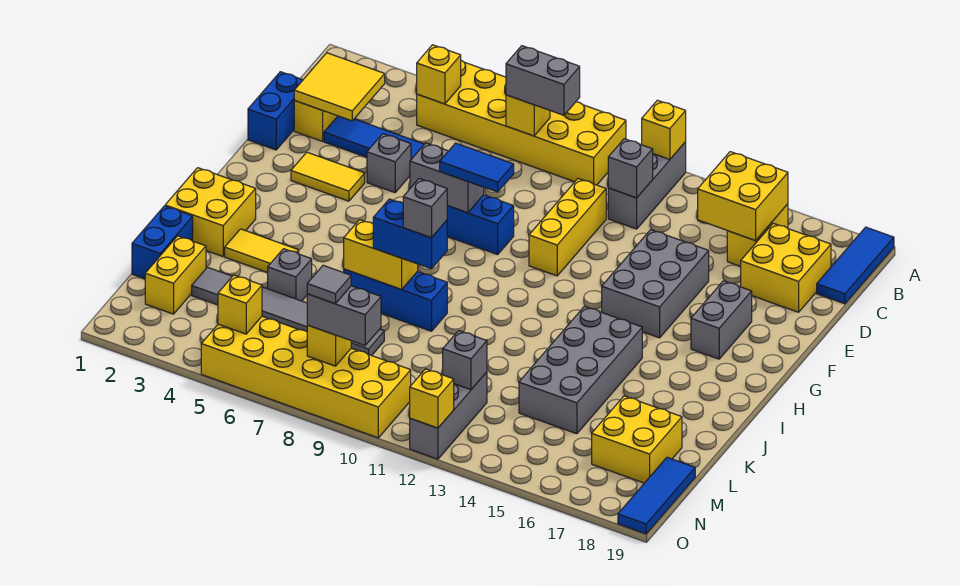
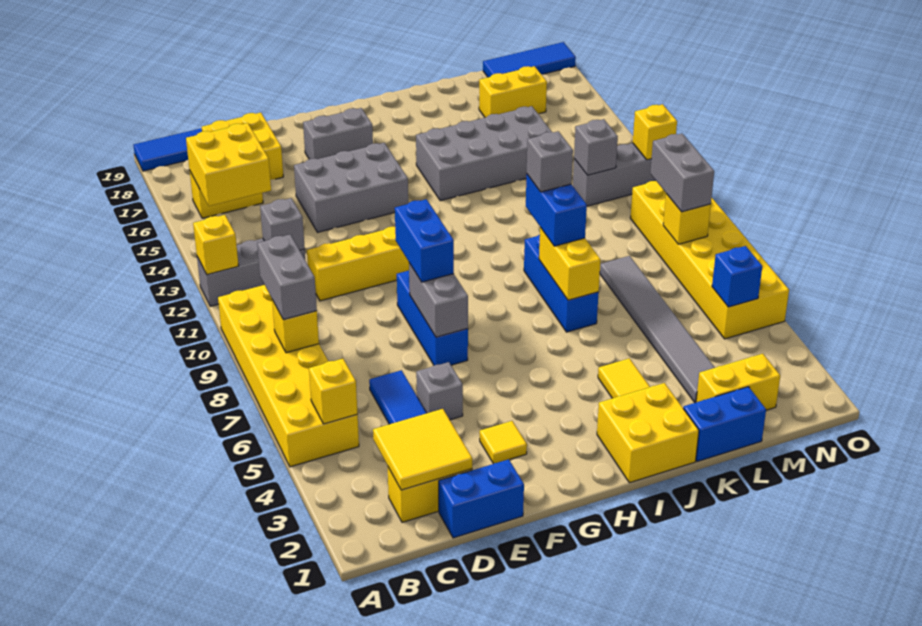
yellow 1x2 tile [291,152,365,201] -> yellow 1x1 tile [480,421,527,464]
blue 1x2 tile [440,143,514,192] -> blue 1x2 brick [395,199,454,282]
grey 1x1 brick [268,249,312,301] -> none
yellow 2x2 brick [592,396,682,483] -> yellow 1x2 brick [479,66,547,118]
yellow 1x1 brick [218,275,262,334] -> blue 1x1 brick [712,246,762,307]
grey 1x1 tile [307,265,351,304] -> none

